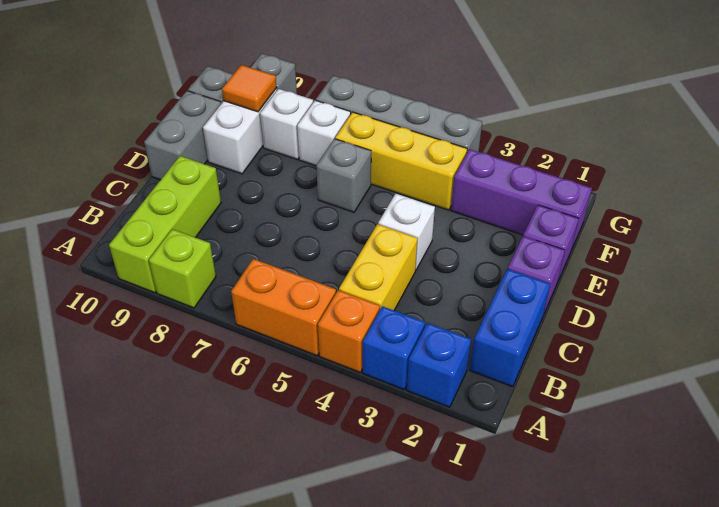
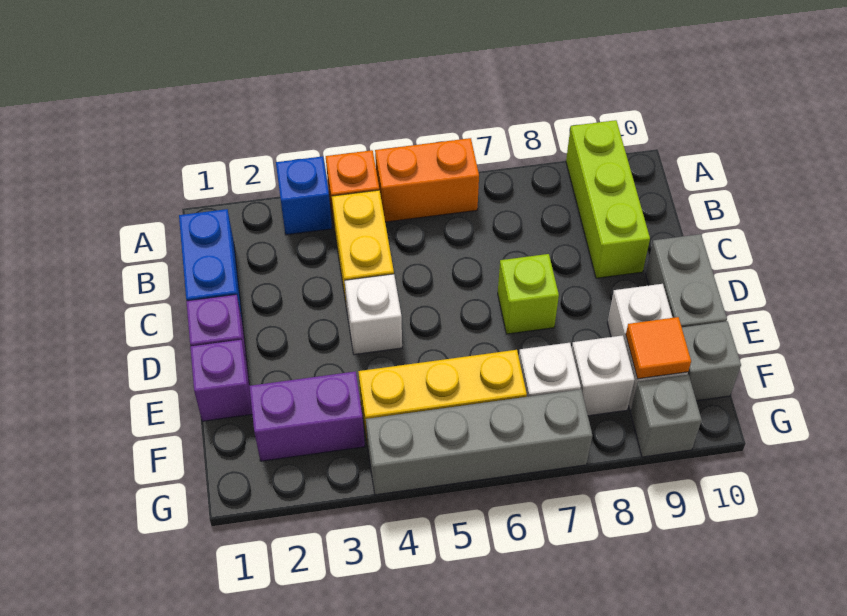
blue 1x1 brick [407,323,471,407] -> none
lime 1x1 brick [149,229,216,308] -> lime 1x1 brick moved to [498,254,559,334]
grey 1x1 brick [316,139,371,212] -> none
purple 1x3 brick [451,149,592,250] -> purple 1x2 brick [249,371,365,461]

